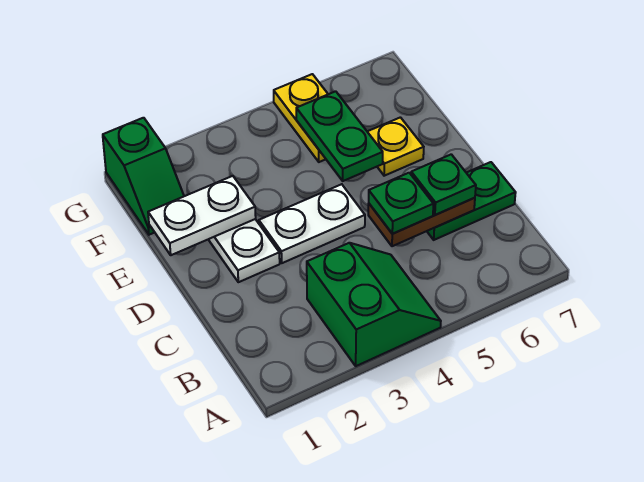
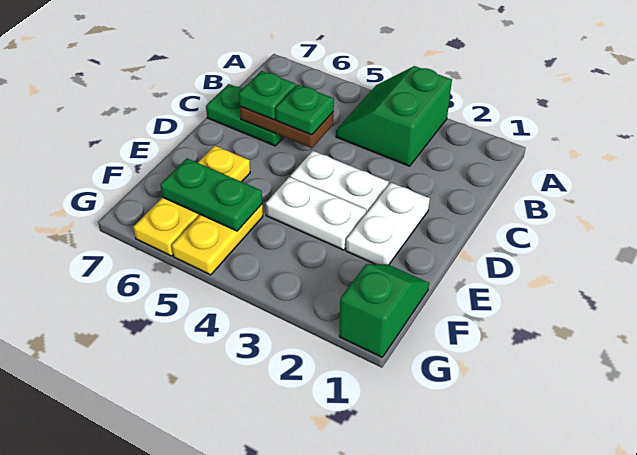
white 1x2 plate [148,176,256,255] -> white 1x2 plate moved to [265,177,367,250]
green 1x2 plate [296,91,383,181] -> green 1x2 plate turned to [160,158,262,231]
yellow 1x1 plate [367,117,424,176] -> yellow 1x3 plate [133,146,250,256]

